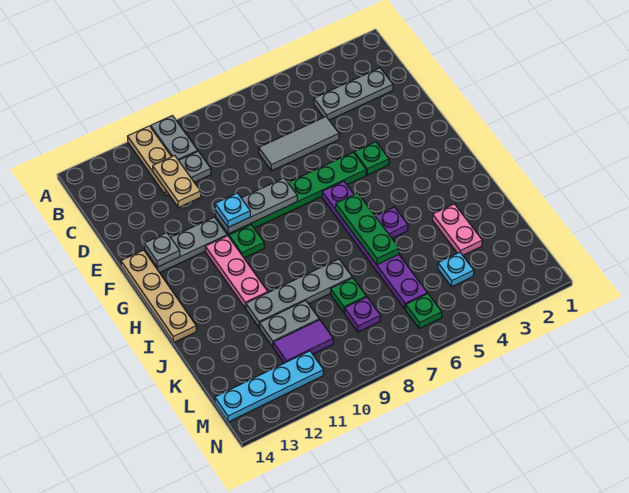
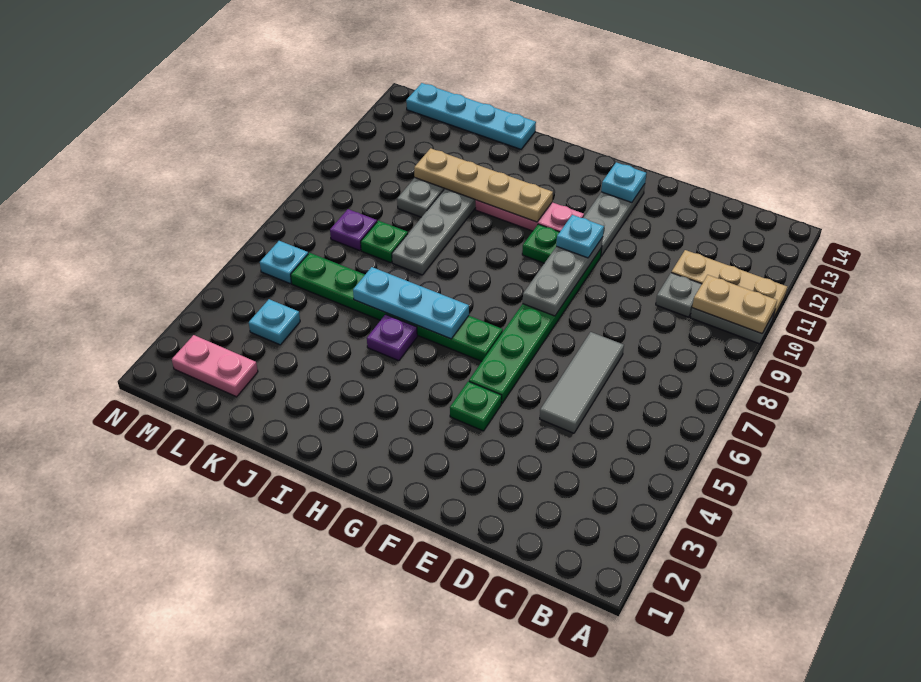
grey 1x3 plate [314,68,393,120] -> none
tan 1x2 plate [153,155,201,207] -> tan 1x2 plate moved to [692,275,777,334]
grey 1x1 plate [144,233,180,267] -> cyan 1x1 plate [601,162,646,203]
tan 1x4 plate [121,250,196,342] -> tan 1x4 plate moved to [414,148,553,222]
purple 1x6 plate [322,181,427,309] -> green 1x6 plate [291,253,503,361]
green 1x3 plate [336,193,399,265] -> cyan 1x3 plate [353,267,469,339]
pink 1x2 plate [432,204,482,255] -> pink 1x2 plate moved to [172,335,258,397]
purple 1x2 tile [273,320,333,363] -> none
green 1x1 plate [406,294,442,329] -> cyan 1x1 plate [260,241,308,283]
cyan 1x4 plate [215,351,323,422] -> cyan 1x4 plate turned to [406,83,536,149]

